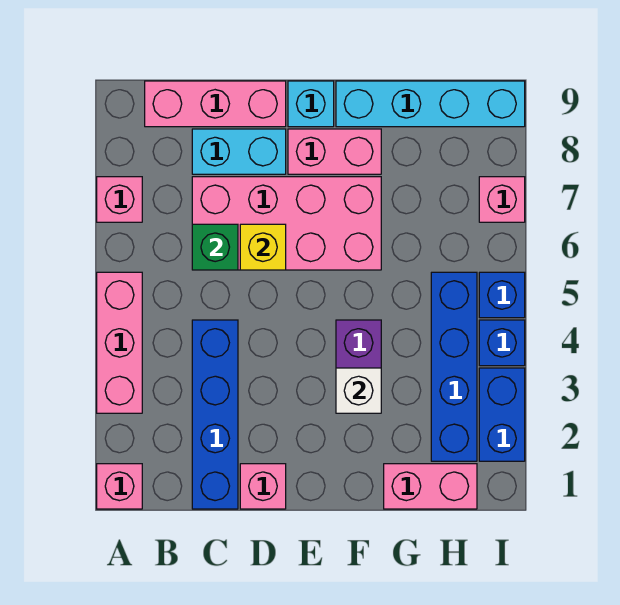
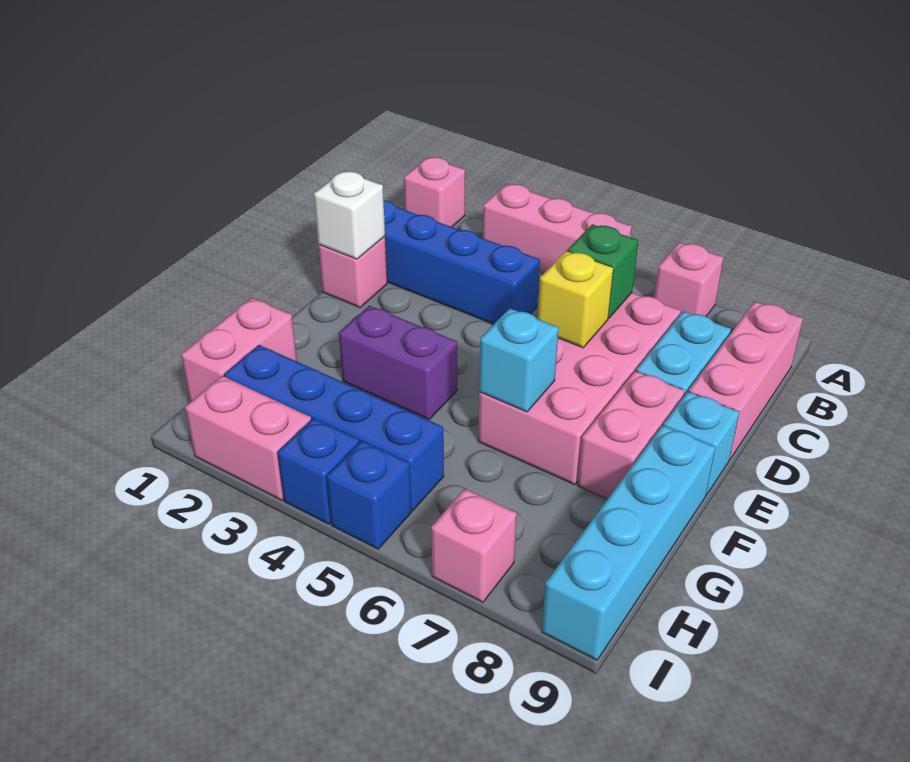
white 1x1 brick [336,368,381,413] -> white 1x1 brick moved to [314,171,385,259]
none -> cyan 1x1 brick [479,308,559,412]
blue 1x2 brick [479,368,525,461] -> pink 1x2 brick [185,376,311,500]

